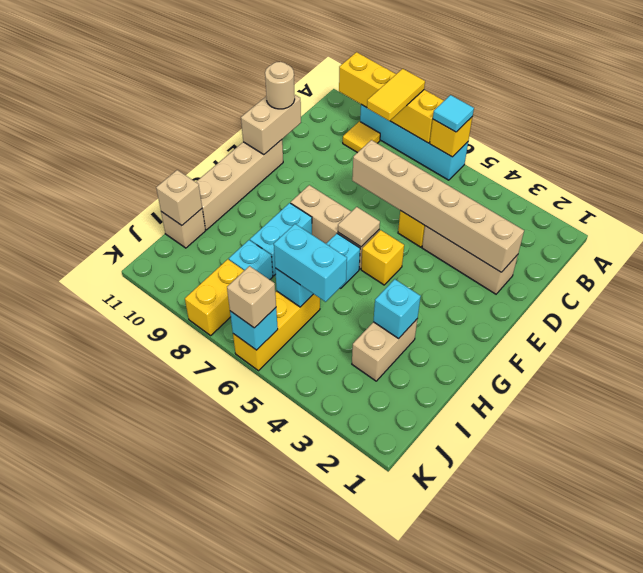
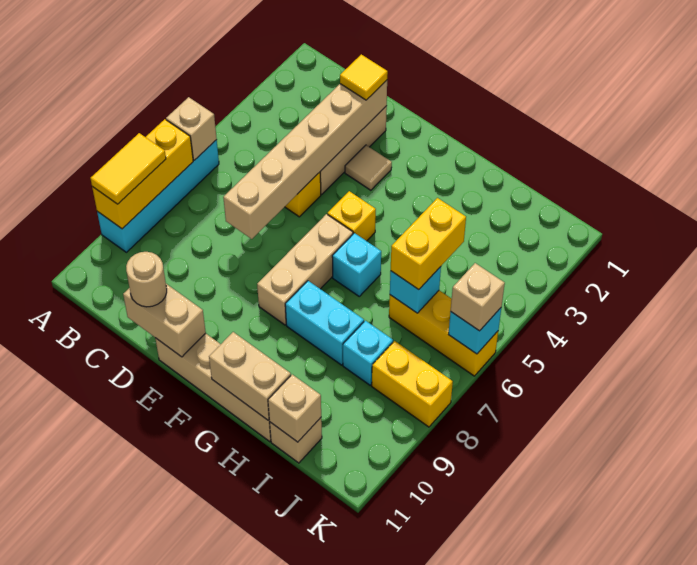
yellow 1x1 brick [430,117,472,157] -> tan 1x1 brick [166,97,217,160]
cyan 1x1 tile [433,95,474,132] -> none
yellow 1x4 brick [339,52,444,143] -> yellow 1x3 brick [92,119,193,229]
yellow 1x2 tile [367,69,425,121] -> yellow 1x2 tile turned to [90,133,166,204]
yellow 1x1 tile [343,121,380,153] -> yellow 1x1 tile moved to [340,54,388,100]
tan 1x1 tile [338,207,380,247] -> tan 1x1 tile moved to [345,145,392,190]
tan 1x2 brick [352,319,417,381] -> tan 1x2 brick moved to [209,332,291,420]
cyan 1x1 brick [373,279,421,339] -> none
cyan 1x2 brick [274,224,347,302] -> yellow 1x2 brick [391,198,466,290]

